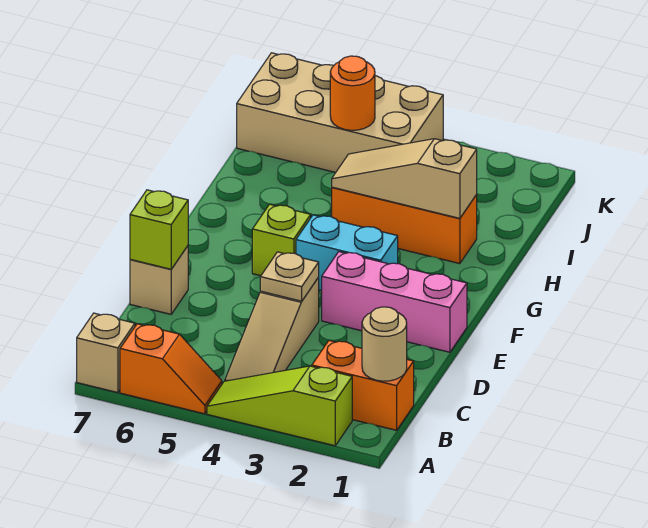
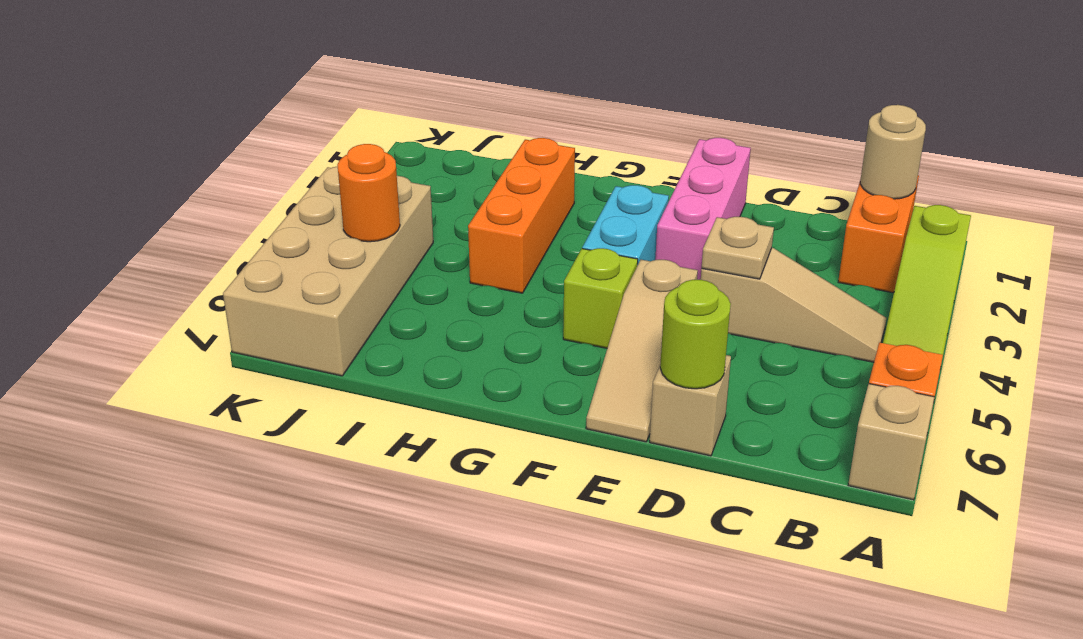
lime 1x1 brick [130,190,188,269] -> lime 1x1 round brick [660,280,731,389]
tan 1x3 slope [332,139,477,218] -> tan 1x3 slope moved to [586,260,698,442]

